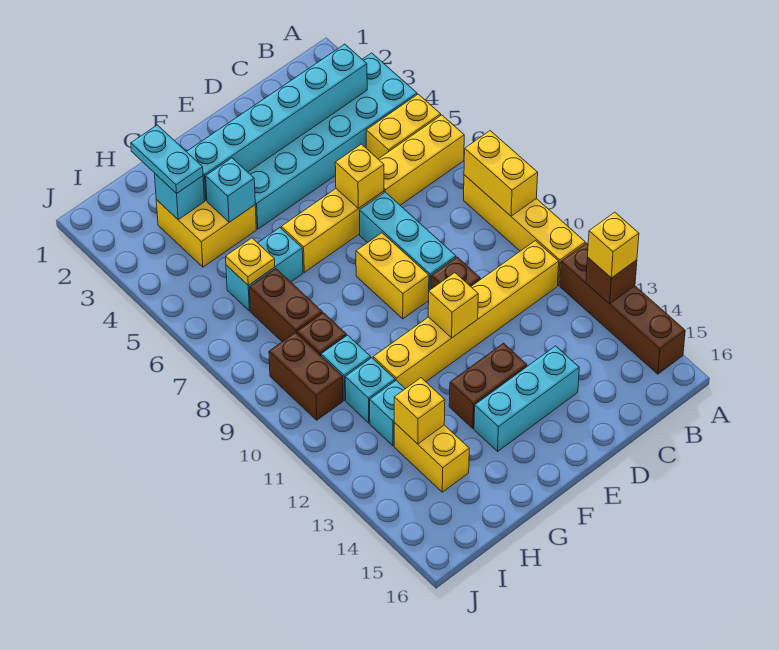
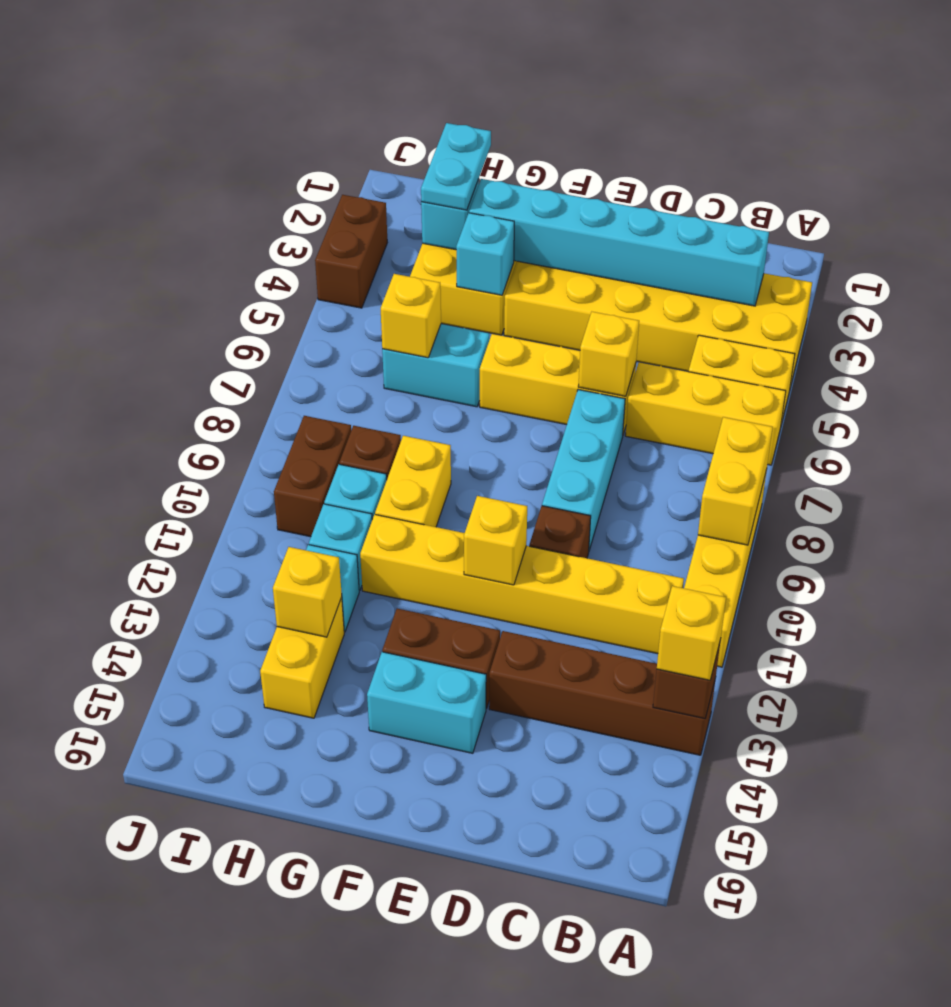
cyan 2x6 brick [248,53,417,229] -> yellow 2x6 brick [504,261,812,387]
brown 1x4 brick [560,243,685,374] -> brown 1x4 brick turned to [489,631,716,755]
cyan 1x3 brick [474,346,579,451] -> cyan 1x2 brick [367,652,486,753]
yellow 1x2 brick [356,233,429,319] -> yellow 1x2 brick moved to [375,436,451,527]
yellow 1x1 plate [226,238,275,285] -> yellow 1x1 brick [381,274,441,358]
brown 1x2 brick [250,269,322,342] -> brown 1x2 brick moved to [315,195,387,308]

